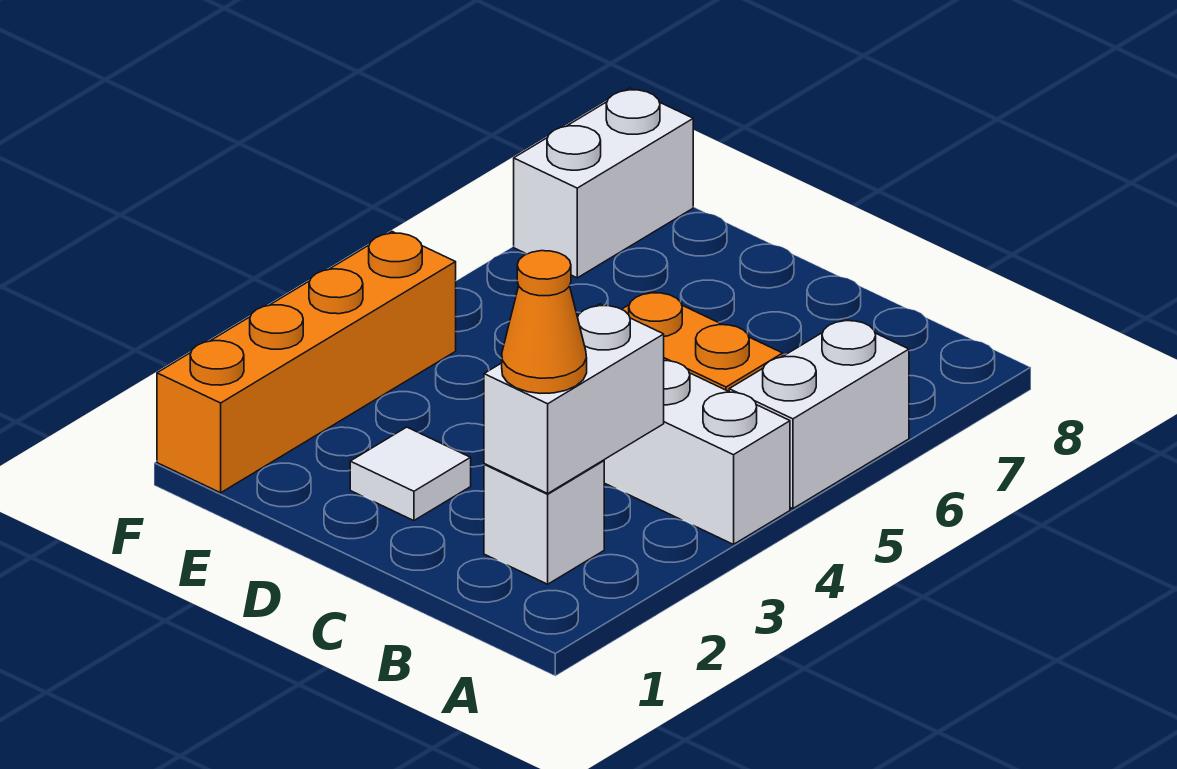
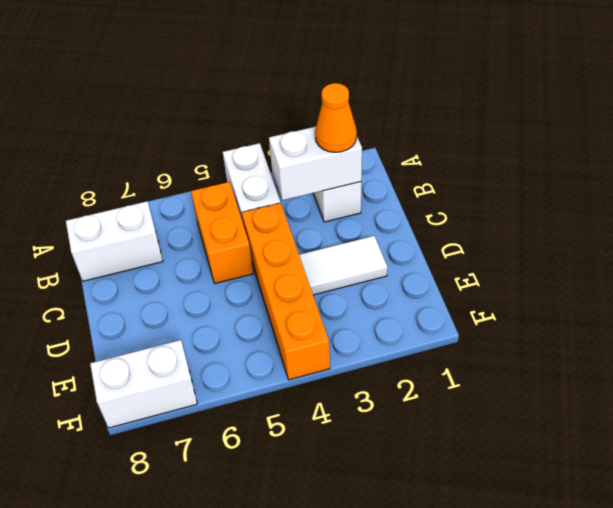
white 1x2 brick [729,319,909,509] -> white 1x2 brick moved to [66,201,163,281]
white 1x1 tile [350,427,471,521] -> white 1x2 tile [299,236,387,295]
orange 1x4 brick [157,232,456,493] -> orange 1x4 brick turned to [242,203,330,380]

